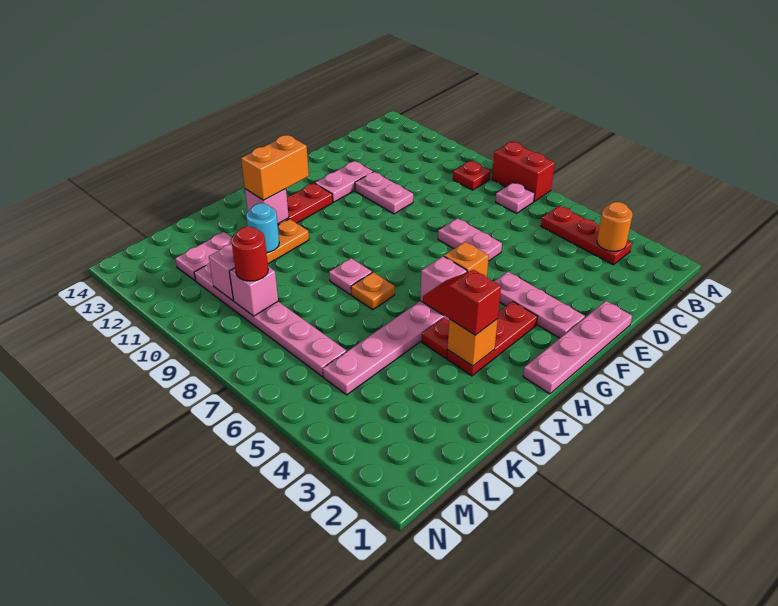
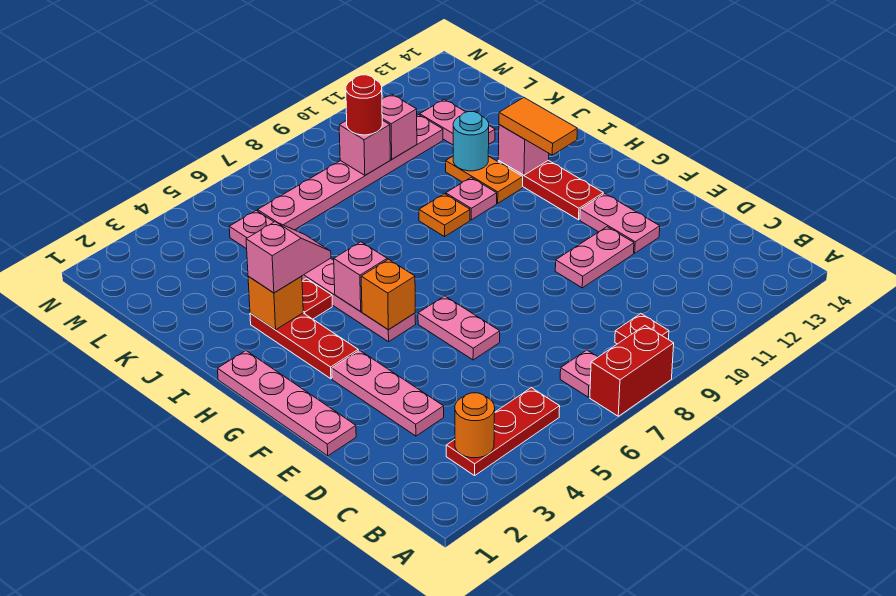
pink 1x2 plate [438,218,502,261] -> pink 1x2 plate turned to [418,296,500,360]
pink 1x3 plate [494,272,585,338] -> pink 1x3 plate turned to [332,350,444,436]
orange 1x2 brick [241,135,309,200] -> orange 1x2 tile [499,98,577,155]
red 1x2 slope [423,270,501,335] -> pink 1x2 slope [246,222,331,293]
orange 1x1 plate [351,272,395,310] -> orange 1x1 plate moved to [419,194,470,237]
pink 1x1 plate [329,258,372,294] -> pink 1x1 plate moved to [446,178,497,220]

